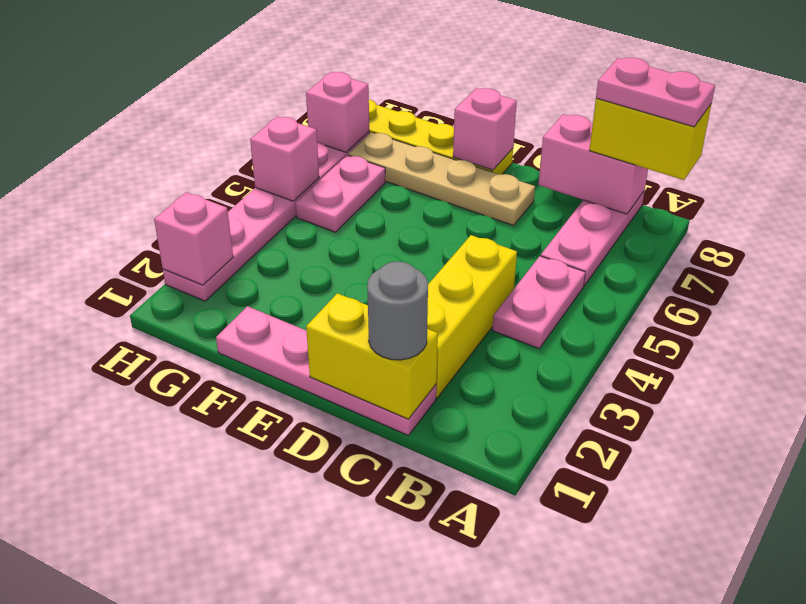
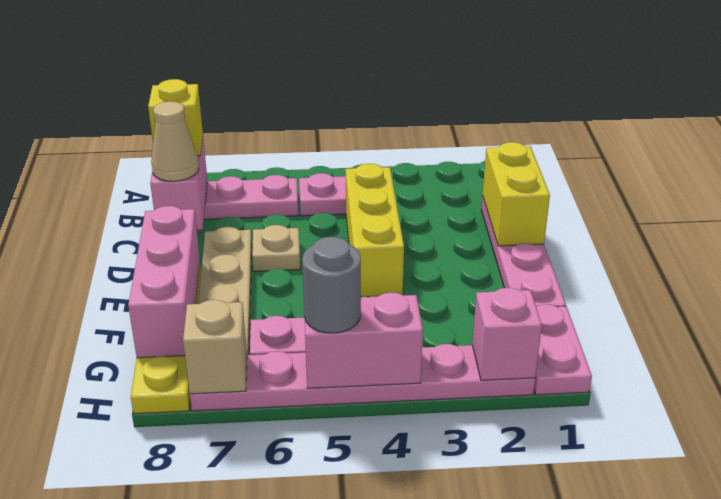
yellow 1x2 brick [589,98,711,180] -> yellow 1x1 brick [148,79,203,156]
pink 1x2 plate [596,57,715,127] -> pink 1x2 plate moved to [534,304,592,395]
grey 1x1 round brick [367,262,428,360] -> grey 1x1 round brick moved to [302,237,361,333]
yellow 1x3 brick [427,235,517,398] -> yellow 1x3 brick turned to [346,164,404,297]
none -> tan 1x1 cone [151,101,199,181]
none -> tan 1x1 plate [252,225,300,271]
pink 1x1 brick [453,88,517,170] -> pink 1x3 brick [128,206,200,358]
pink 1x1 brick [250,116,319,201] -> pink 1x2 brick [304,293,423,388]
pink 1x1 brick [306,72,369,152] -> tan 1x1 brick [183,300,247,394]

